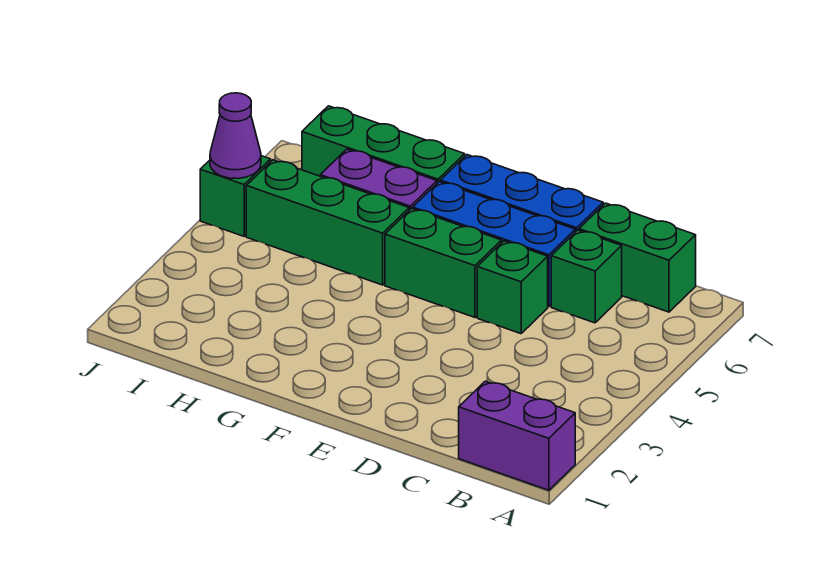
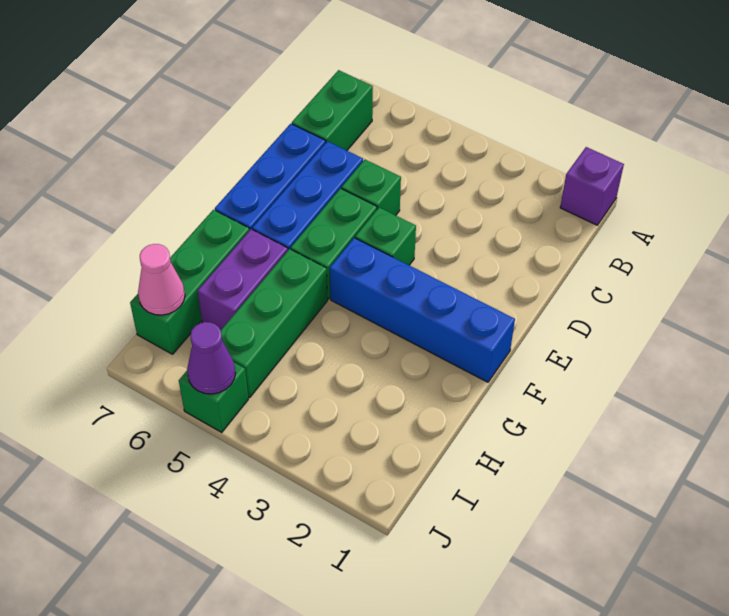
purple 1x2 brick [459,381,575,490] -> purple 1x1 brick [560,147,624,225]
green 1x1 brick [551,230,622,323] -> green 1x1 brick moved to [355,208,416,265]
none -> blue 1x4 brick [330,238,515,382]
none -> pink 1x1 cone [138,244,185,315]

